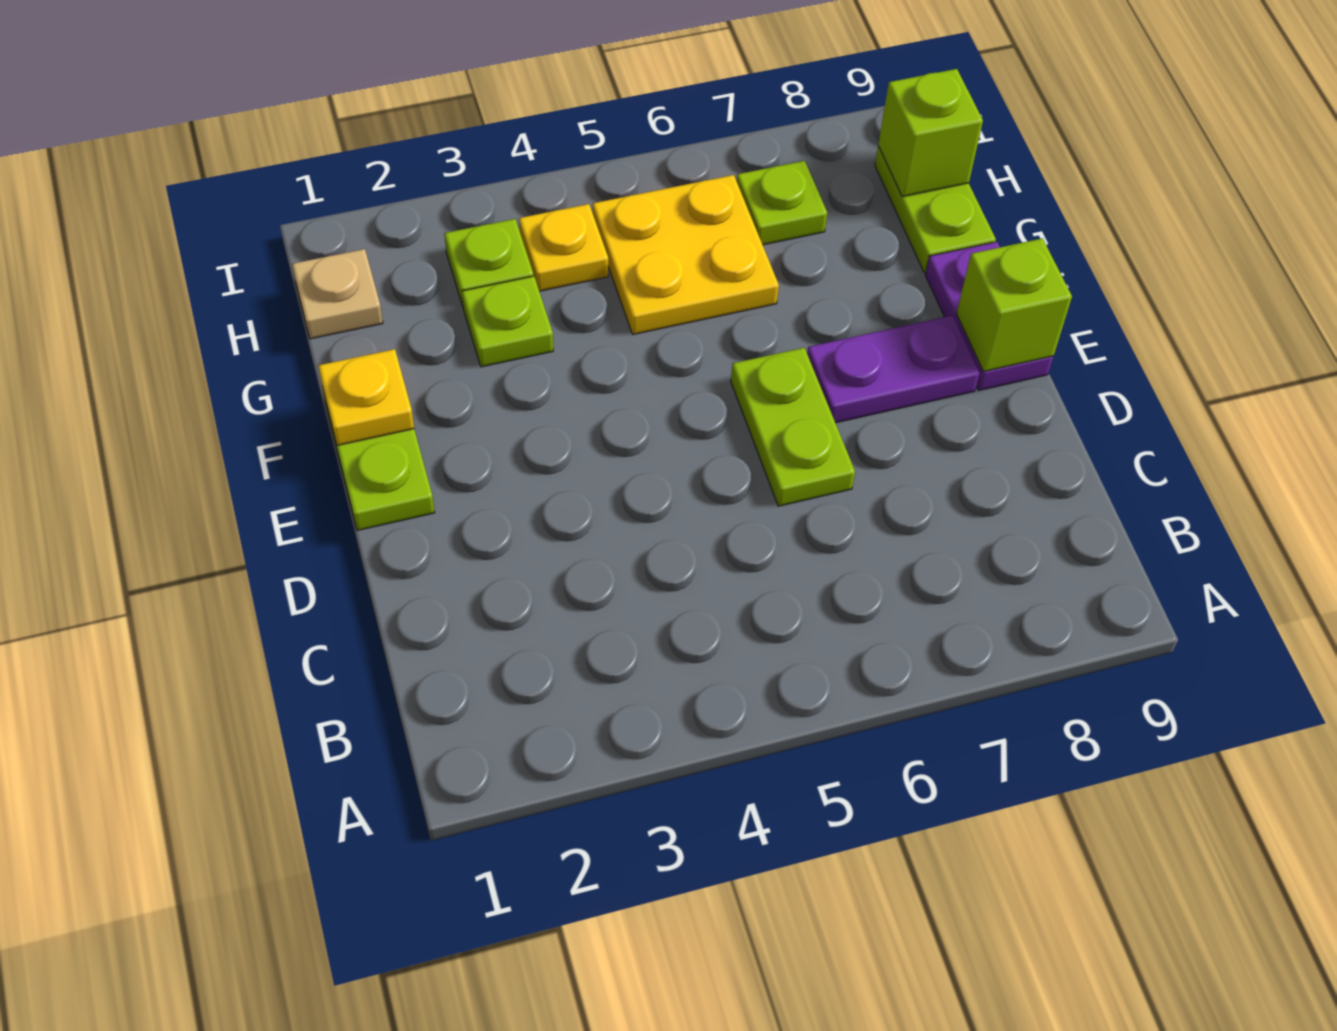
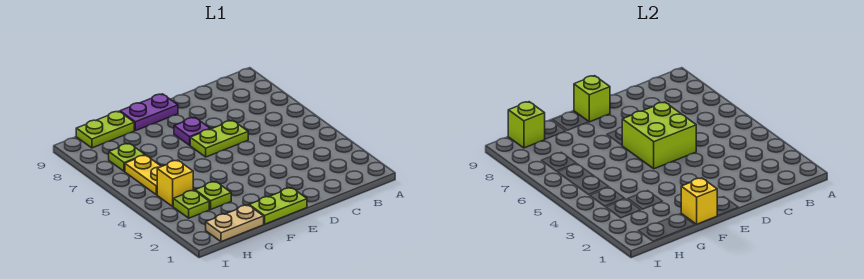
none -> lime 2x2 brick [622,102,696,169]
purple 1x2 plate [807,315,980,423] -> purple 1x1 plate [174,117,210,145]
yellow 1x1 plate [318,349,414,445] -> yellow 1x1 brick [681,178,717,224]
yellow 2x2 plate [593,175,779,334] -> yellow 1x2 plate [125,155,161,195]
tan 1x1 plate [292,249,383,339] -> tan 1x2 plate [206,205,264,242]
yellow 1x1 plate [519,204,608,291] -> yellow 1x1 brick [157,160,193,206]

